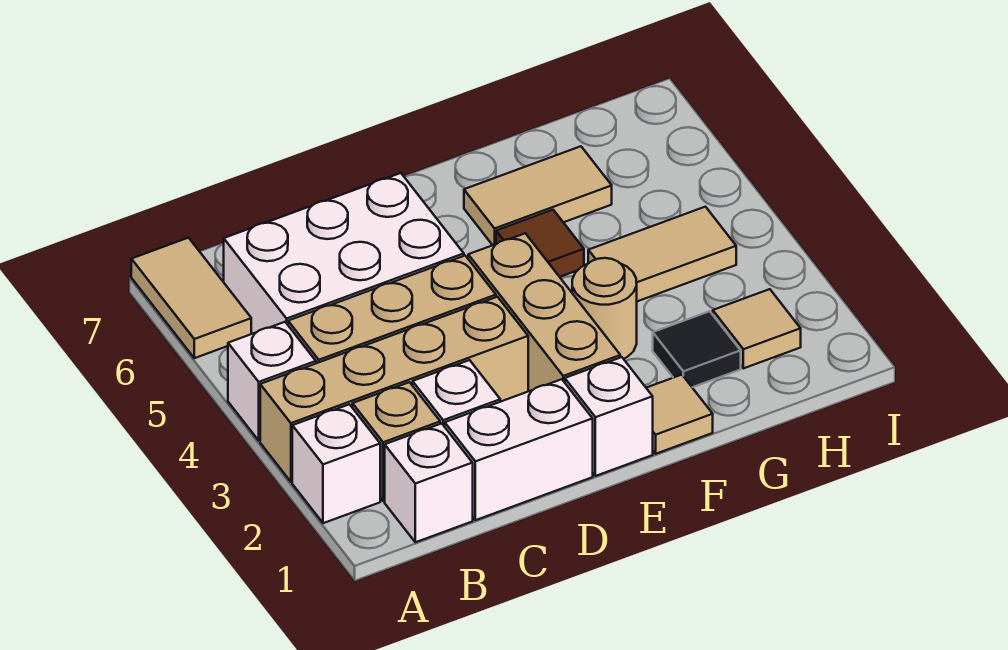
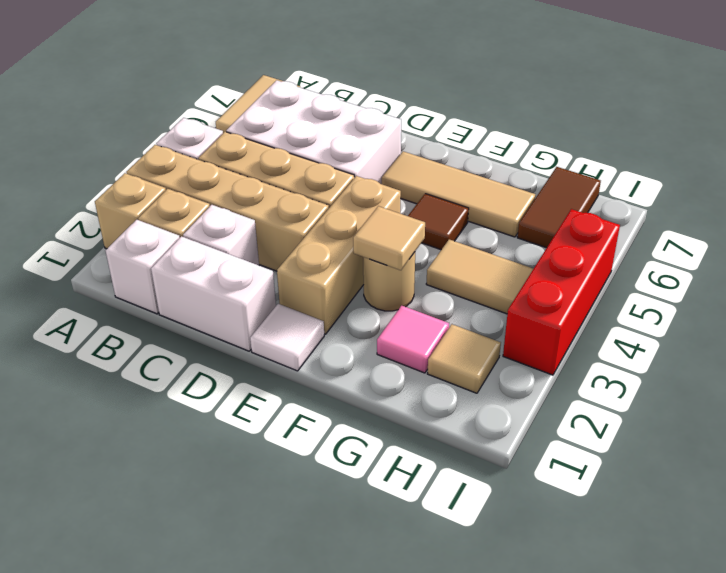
white 1x1 brick [292,404,380,523] -> tan 1x1 brick [95,173,166,249]
white 1x1 brick [565,357,653,476] -> white 1x1 tile [250,304,324,371]
tan 1x1 tile [647,375,713,454] -> tan 1x1 tile moved to [353,206,425,270]
tan 1x2 tile [464,146,612,245] -> tan 1x3 tile [382,151,535,237]
black 1x1 tile [653,311,741,387] -> pink 1x1 tile [377,306,449,373]
none -> brown 1x2 tile [517,167,601,248]
none -> red 1x3 brick [503,209,620,375]

